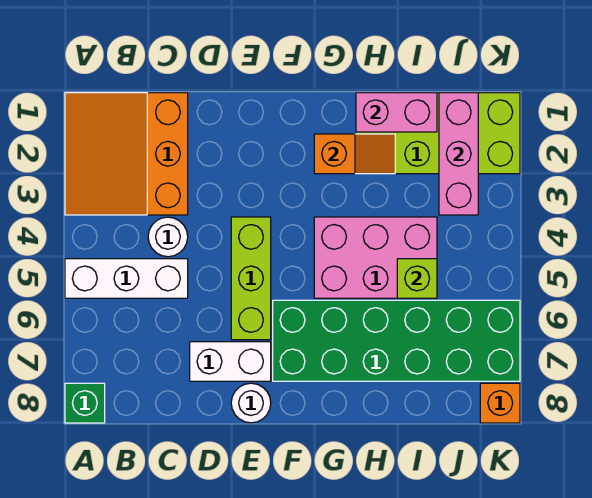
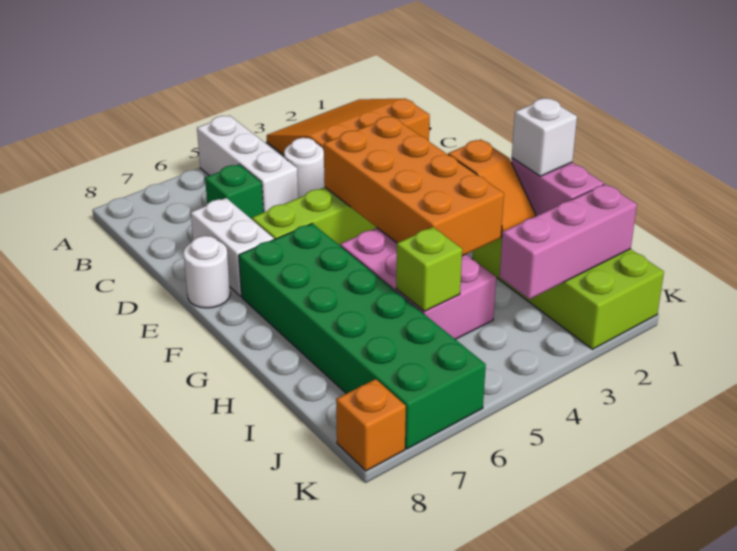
green 1x1 brick [65,383,105,423] -> green 1x1 brick moved to [205,164,263,219]
none -> orange 2x4 brick [324,116,504,256]
none -> white 1x1 brick [512,98,577,176]

